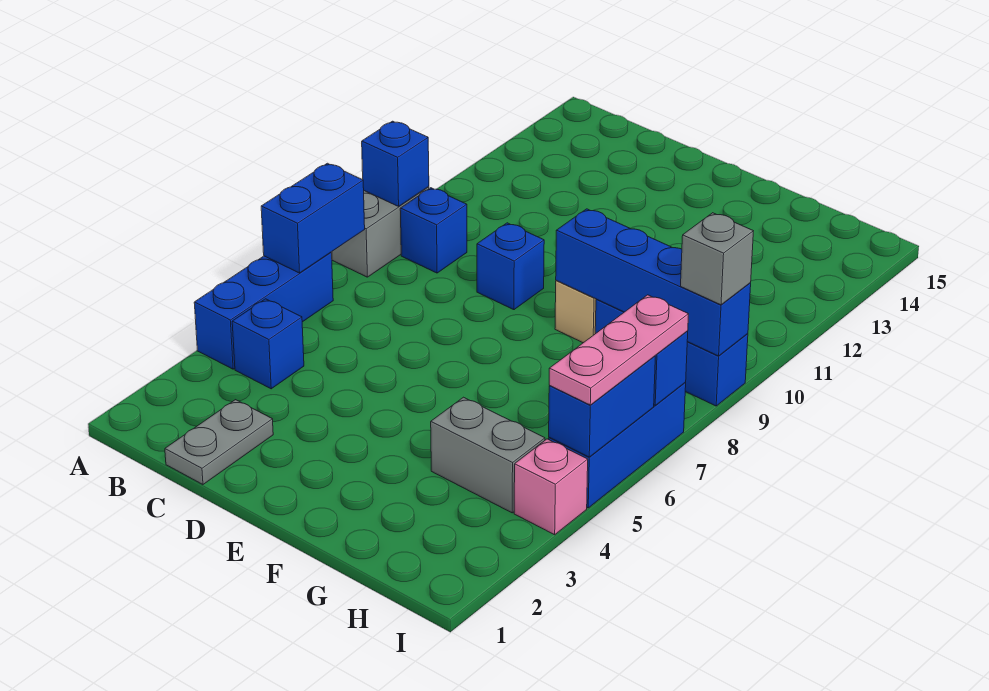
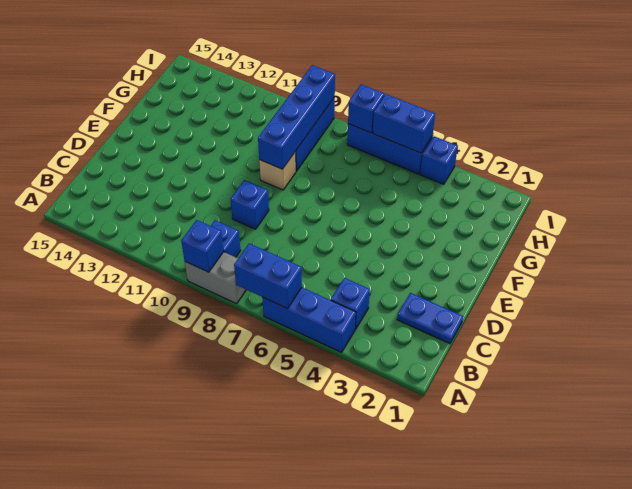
grey 1x2 plate [165,400,273,484] -> blue 1x2 plate [397,293,463,344]
grey 1x2 brick [431,397,545,513] -> none
pink 1x1 brick [514,439,588,535] -> blue 1x1 brick [420,136,458,184]
pink 1x3 plate [549,295,689,405] -> none
grey 1x1 brick [681,213,753,305] -> none

